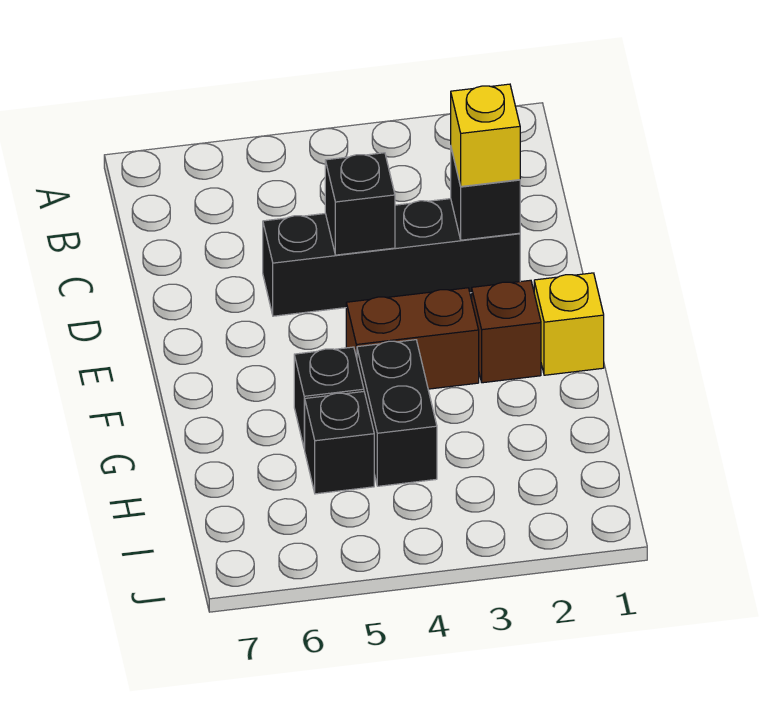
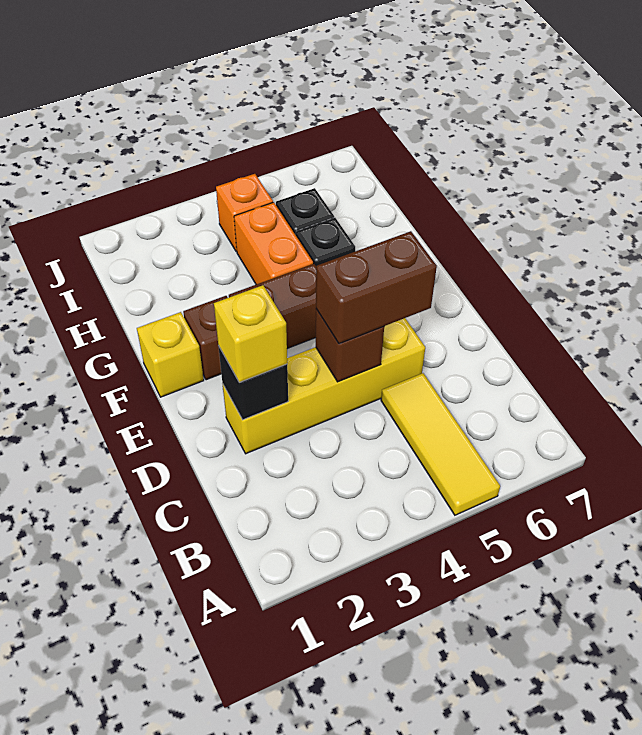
none -> yellow 1x3 tile [381,373,500,515]
black 1x4 brick [263,199,520,316] -> yellow 1x4 brick [222,318,425,454]
black 1x1 brick [325,153,395,255] -> brown 1x1 brick [316,309,384,382]
none -> brown 1x2 brick [316,231,437,344]
black 1x2 brick [357,340,437,486] -> orange 1x2 brick [234,202,313,284]
none -> orange 1x1 brick [216,174,273,252]

